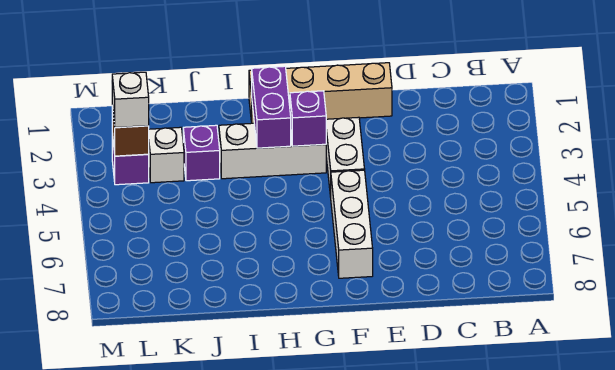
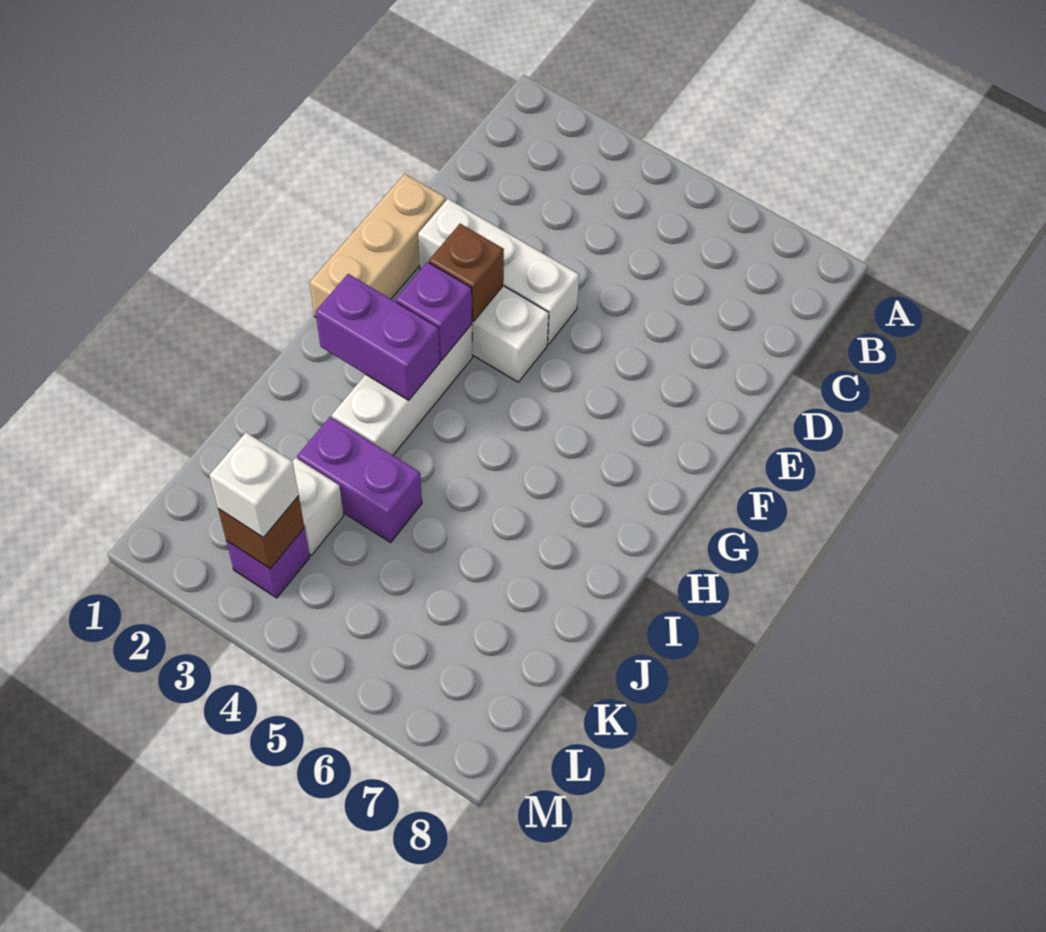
tan 1x4 brick [249,63,392,123] -> tan 1x3 brick [310,174,446,317]
none -> brown 1x1 brick [429,224,504,322]
white 1x3 brick [331,170,373,278] -> white 1x3 brick moved to [418,199,579,344]
purple 1x1 brick [183,125,220,181] -> purple 1x2 brick [297,417,422,542]

